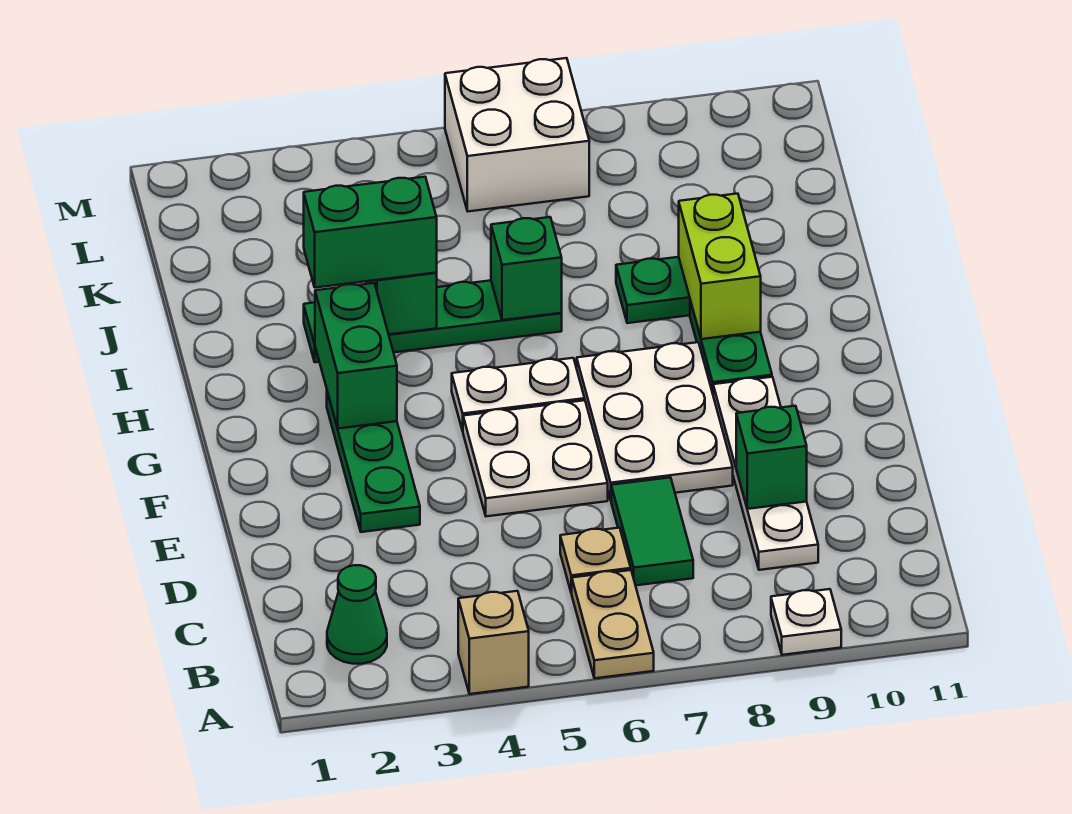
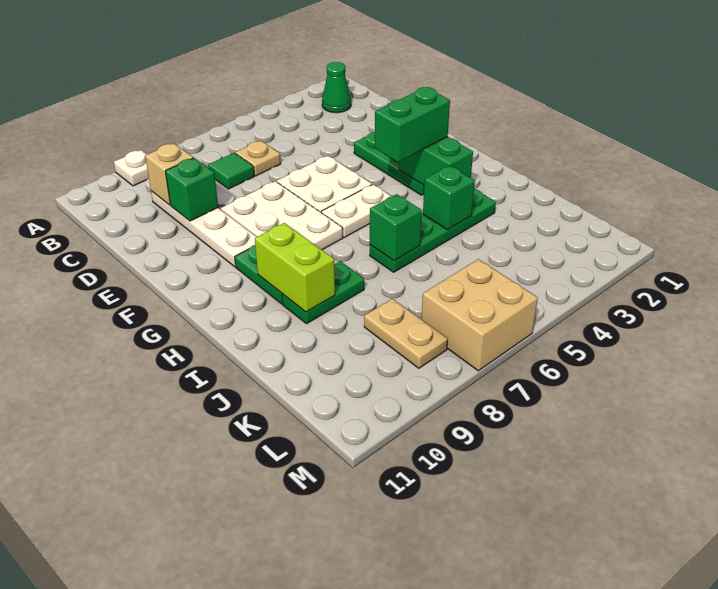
tan 1x1 brick [458,591,529,694] -> tan 1x1 brick moved to [145,143,193,205]
tan 1x2 plate [571,570,654,678] -> tan 1x2 plate moved to [364,299,448,368]
green 1x2 tile [611,477,693,585] -> green 1x1 tile [208,153,254,189]
green 1x2 brick [304,177,437,288] -> green 1x2 brick moved to [375,87,450,162]
white 2x2 brick [445,58,589,211] -> tan 2x2 brick [421,259,538,371]

